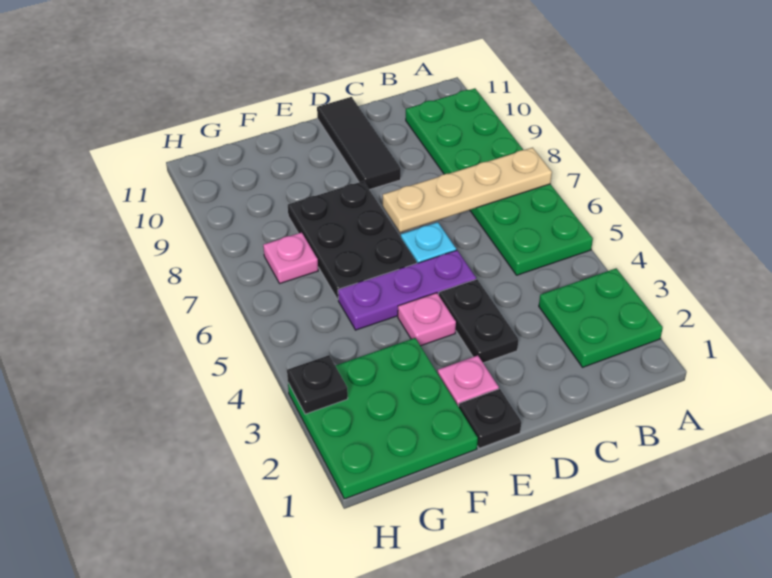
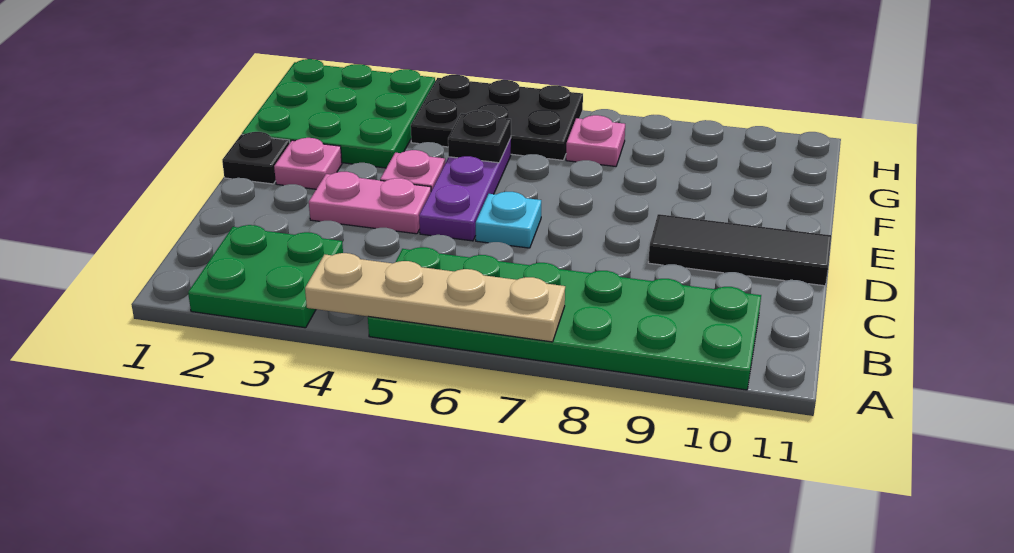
tan 1x4 plate [383,148,552,232] -> tan 1x4 plate turned to [305,253,565,342]
black 1x2 plate [439,279,518,363] -> pink 1x2 plate [309,172,431,234]
black 2x3 plate [288,181,417,299] -> black 2x3 plate moved to [411,75,583,160]
black 1x1 plate [287,355,348,414] -> black 1x1 plate moved to [448,110,511,163]

